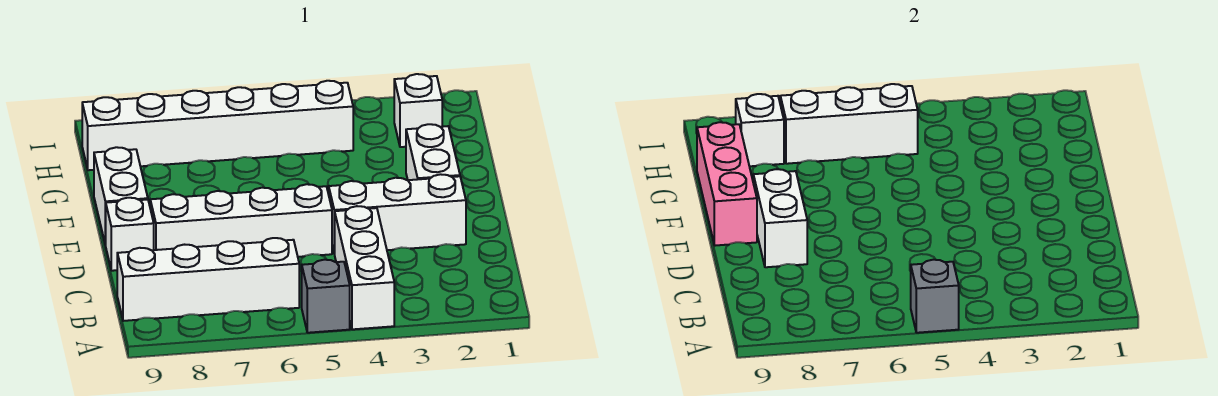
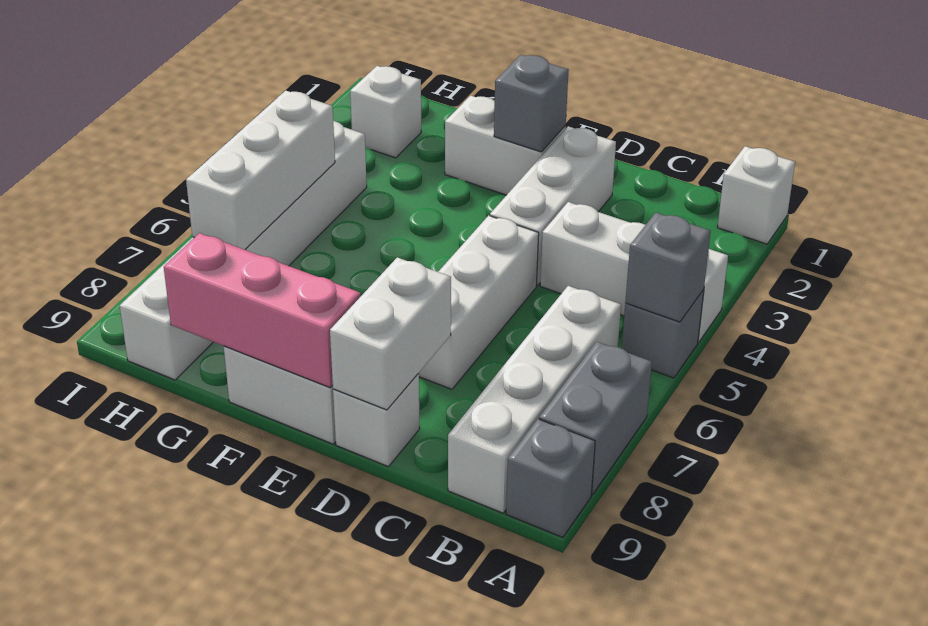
none -> grey 1x2 brick [539,342,652,495]
none -> grey 1x1 brick [506,419,595,537]
white 1x4 brick [150,184,332,257] -> white 1x3 brick [418,215,539,389]
white 1x2 brick [753,169,807,267] -> white 1x2 brick turned to [330,257,451,410]
none -> grey 1x1 brick [494,55,569,152]
white 1x1 brick [736,94,784,166] -> white 1x1 brick moved to [717,146,795,244]

